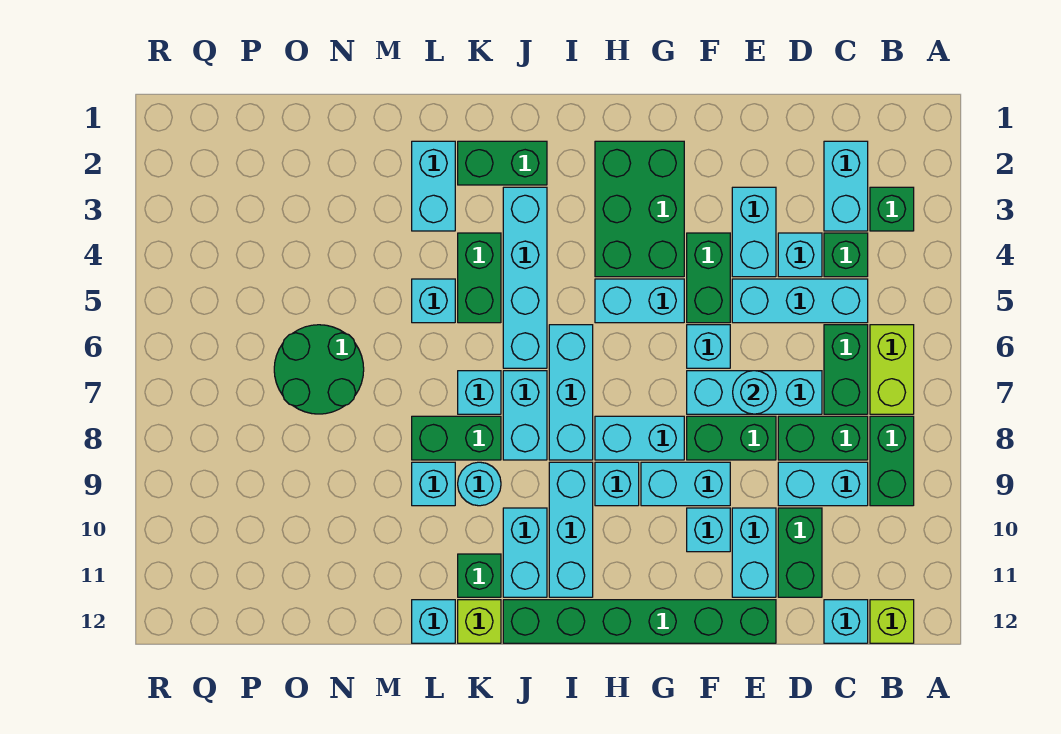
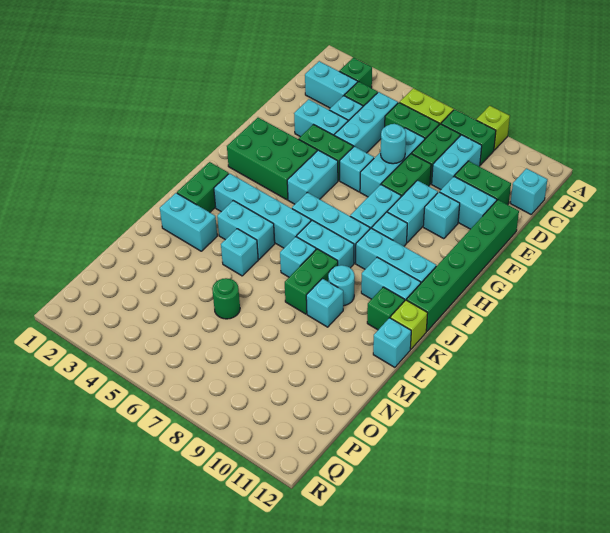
lime 1x1 brick [870,600,914,643] -> lime 1x1 brick moved to [476,106,510,150]
green 1x2 brick [458,233,501,323] -> cyan 1x2 brick [217,201,275,259]
green 2x2 round brick [274,325,364,414] -> green 1x1 round brick [212,278,240,319]

